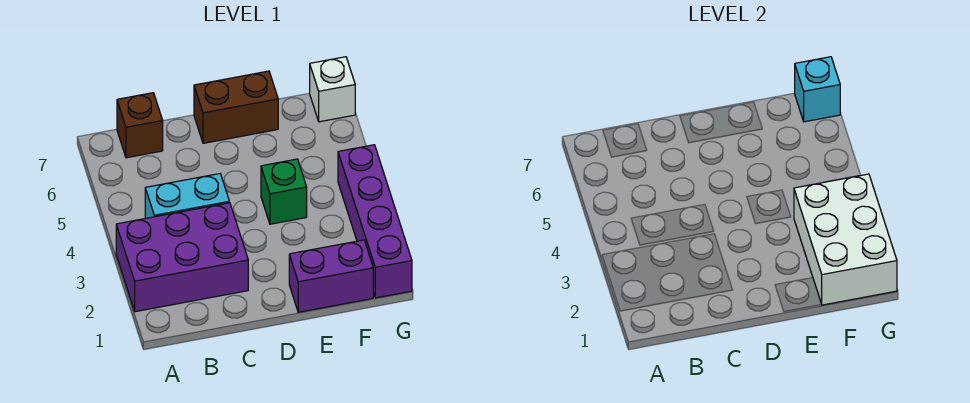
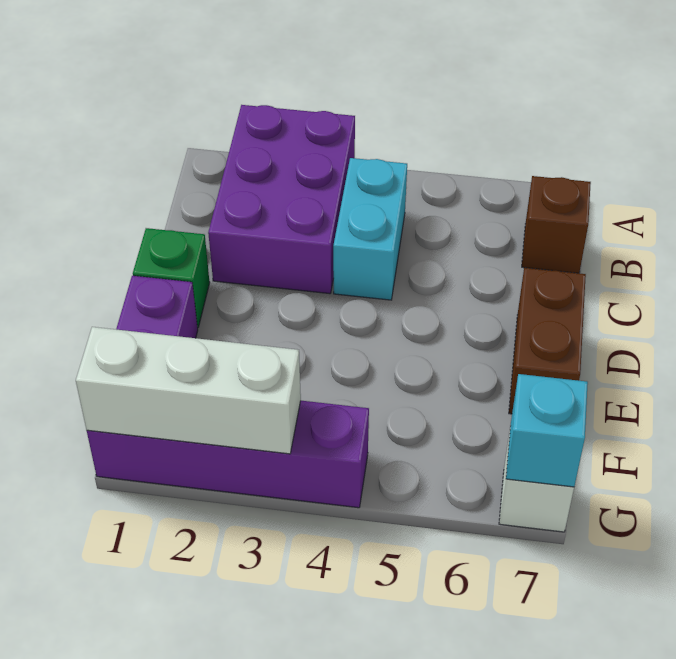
green 1x1 brick [261,159,307,224] -> green 1x1 brick moved to [133,228,210,328]
white 2x3 brick [794,174,897,305] -> white 1x3 brick [76,327,301,454]

